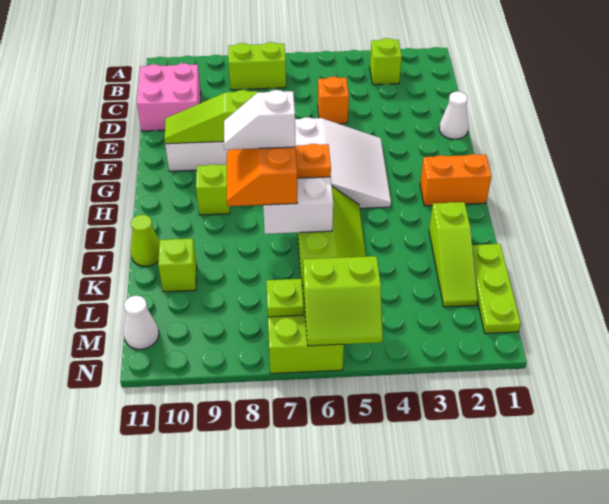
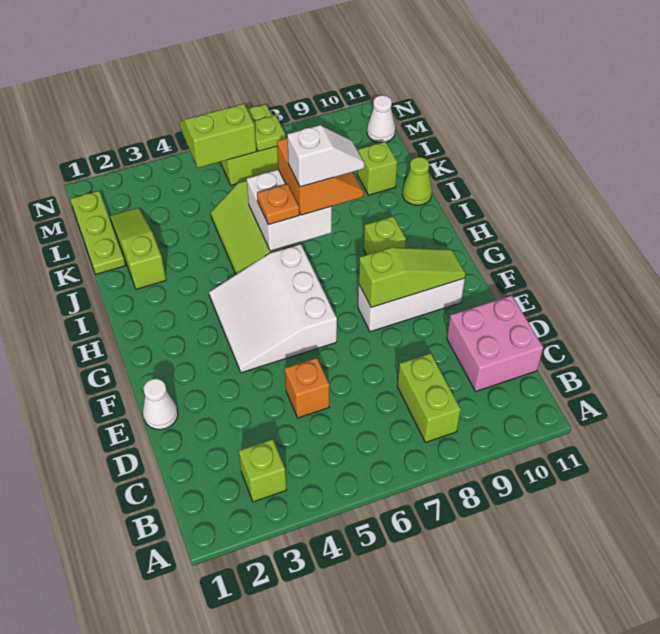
lime 1x2 brick [228,42,286,90] -> lime 1x2 brick turned to [397,353,461,442]
orange 1x2 brick [420,154,492,206] -> none

